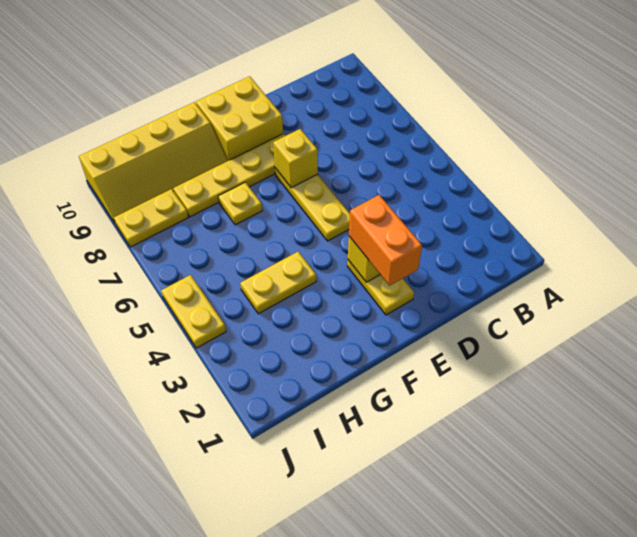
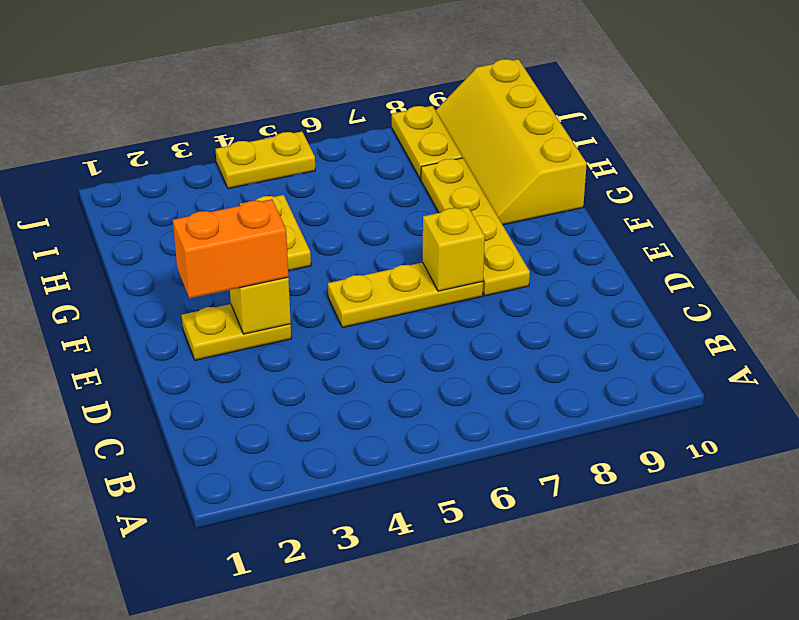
yellow 2x2 brick [196,76,283,161] -> none
yellow 1x1 plate [218,182,262,225] -> none

